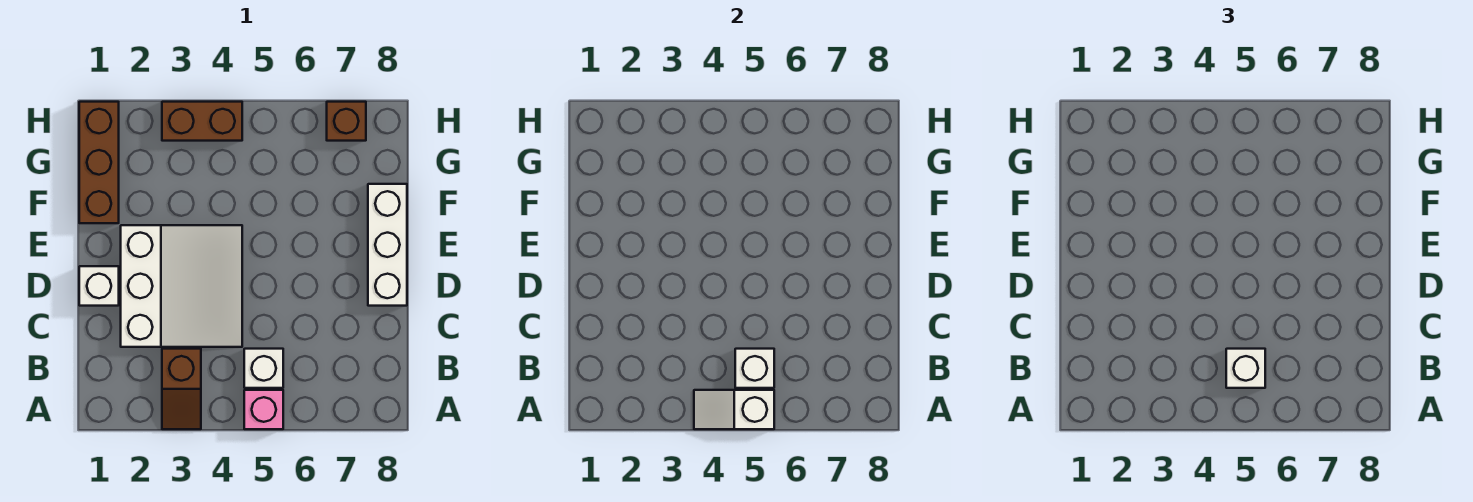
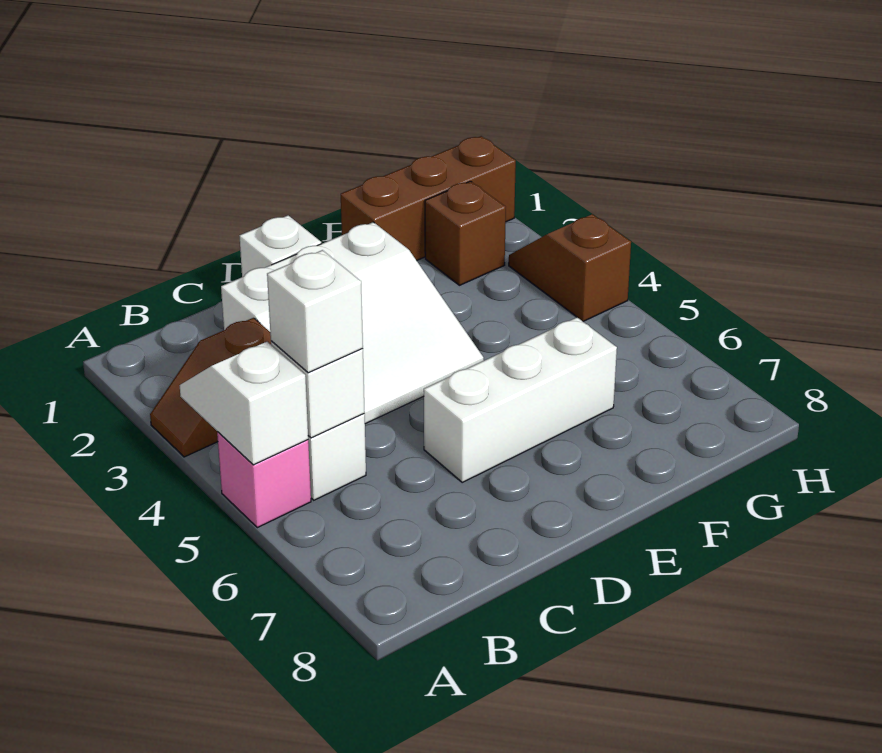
white 1x3 brick [368,184,407,306] -> white 1x3 brick moved to [424,317,617,482]
brown 1x2 brick [162,102,242,141] -> brown 1x2 slope [509,214,631,321]
brown 1x1 brick [327,102,366,141] -> brown 1x1 brick moved to [425,181,506,285]

